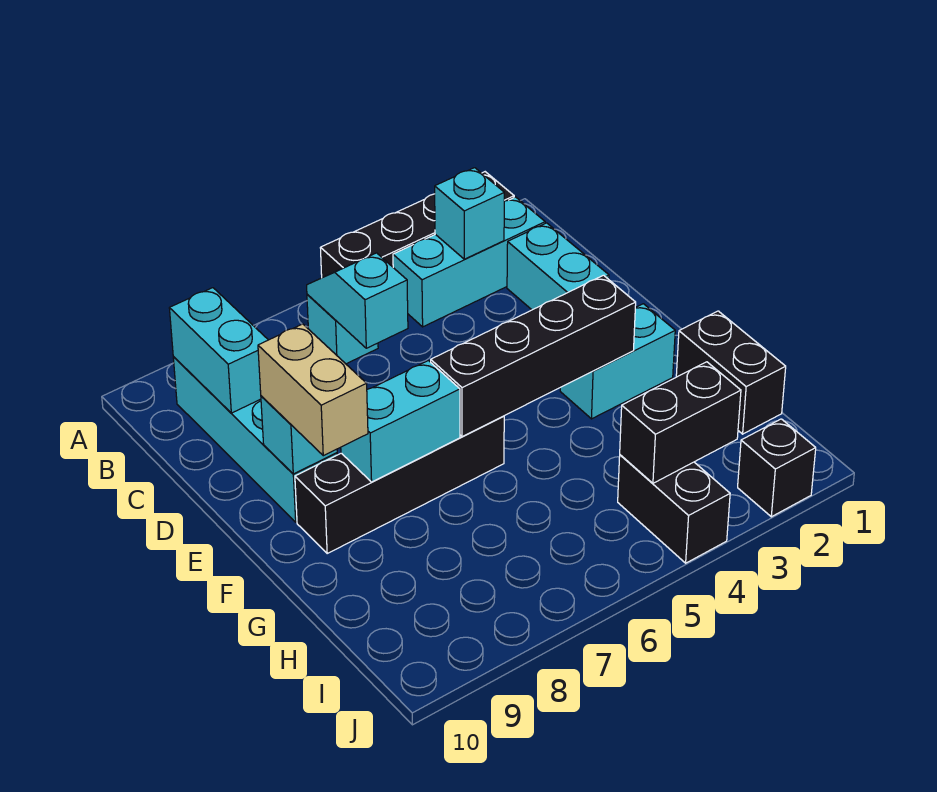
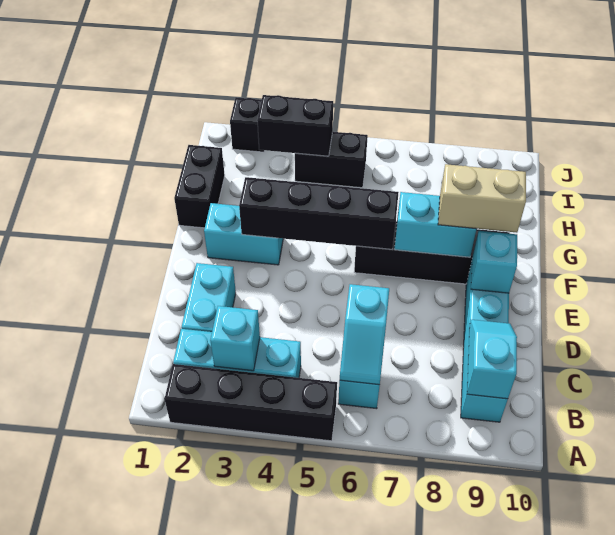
cyan 1x2 brick [169,288,268,413] -> cyan 1x2 slope [467,320,517,399]
tan 1x2 brick [258,324,368,456] -> tan 1x2 brick turned to [438,164,526,233]
black 1x2 brick [618,455,730,563] -> black 1x2 brick turned to [295,132,368,188]

